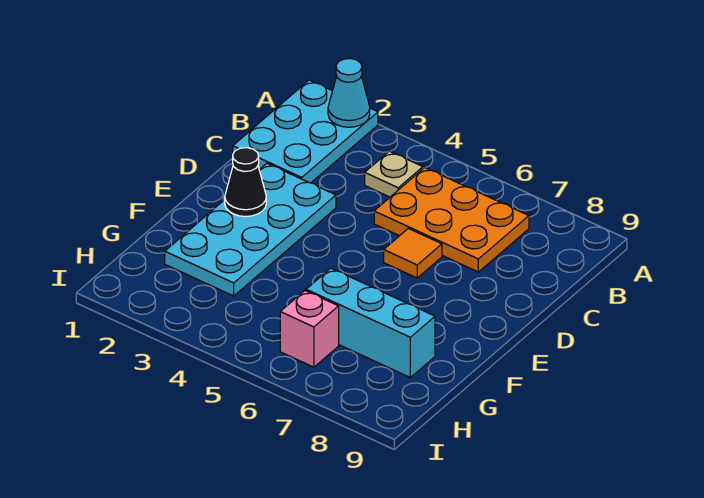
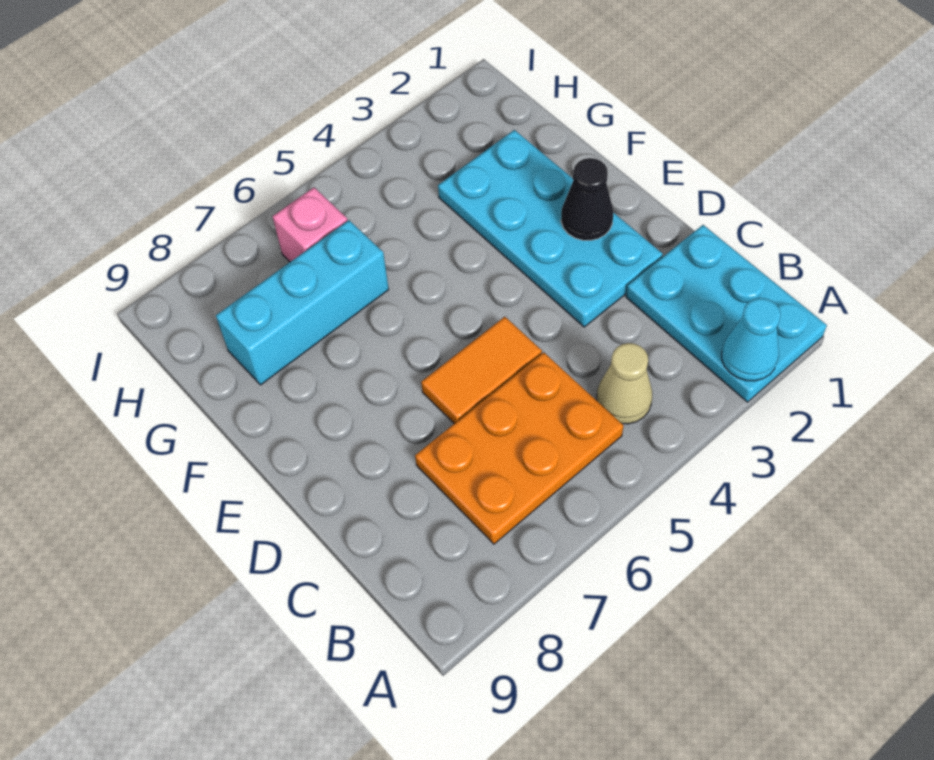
tan 1x1 plate [365,151,423,197] -> tan 1x1 cone [597,343,652,424]
orange 1x1 tile [384,228,442,278] -> orange 1x2 tile [421,317,542,424]

